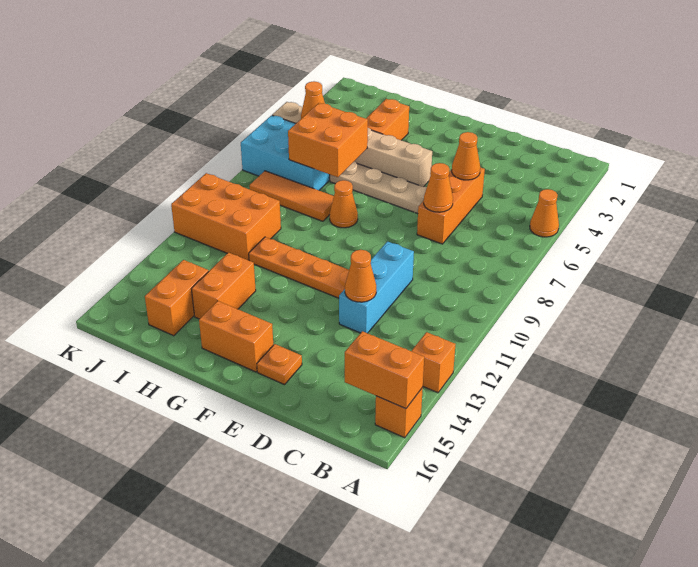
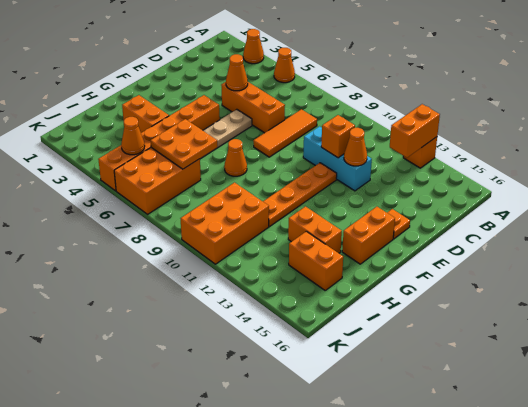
orange 1x1 brick [375,388,423,438] -> orange 1x1 brick moved to [321,115,355,158]
orange 1x2 brick [345,331,424,409] -> orange 1x2 brick moved to [390,104,440,158]
orange 1x1 cone [424,163,453,212] -> orange 1x1 cone moved to [243,29,264,64]
tan 1x6 brick [273,102,432,187] -> orange 1x6 brick [98,95,220,191]
orange 2x2 brick [288,103,368,177] -> orange 2x2 plate [150,119,217,169]
orange 1x3 tile [250,171,334,221] -> orange 1x3 tile moved to [253,109,317,157]
cyan 2x3 brick [241,115,330,190] -> orange 2x3 brick [114,148,201,214]

